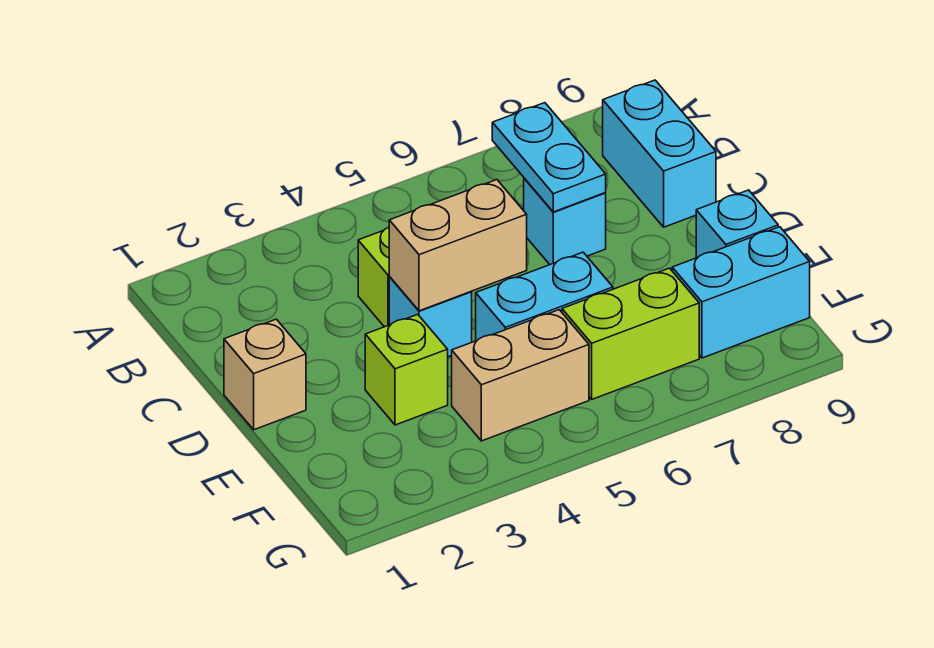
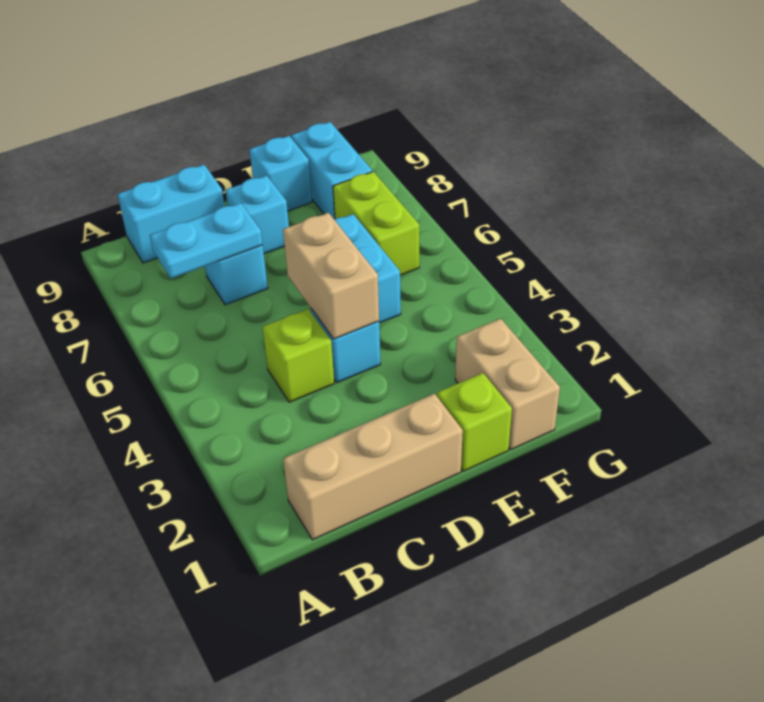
tan 1x1 brick [224,319,306,430] -> tan 1x3 brick [283,394,463,540]
none -> cyan 1x1 brick [225,175,289,254]
lime 1x1 brick [365,314,448,425] -> lime 1x1 brick moved to [437,373,512,471]
tan 1x2 brick [452,310,589,441] -> tan 1x2 brick moved to [455,319,560,450]

